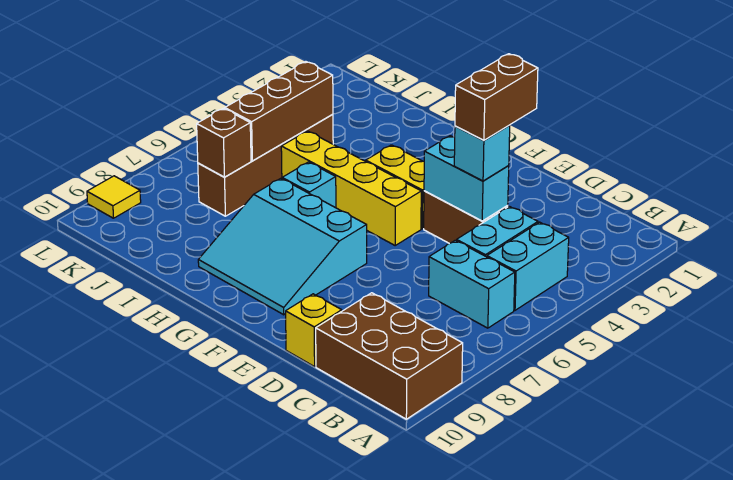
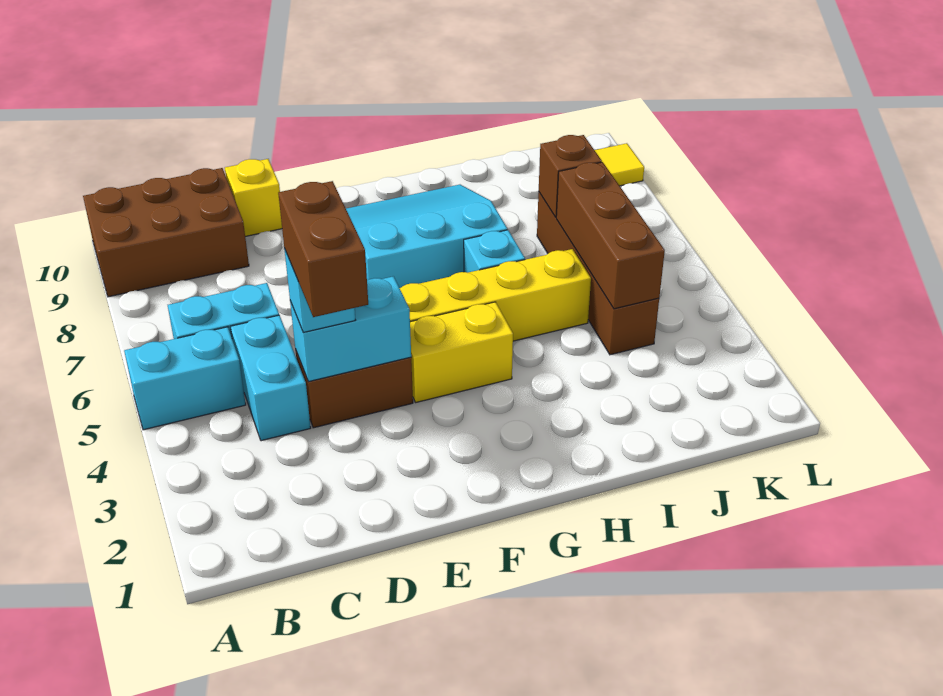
cyan 1x2 brick [487,222,569,310] -> cyan 1x2 brick turned to [124,327,246,430]

